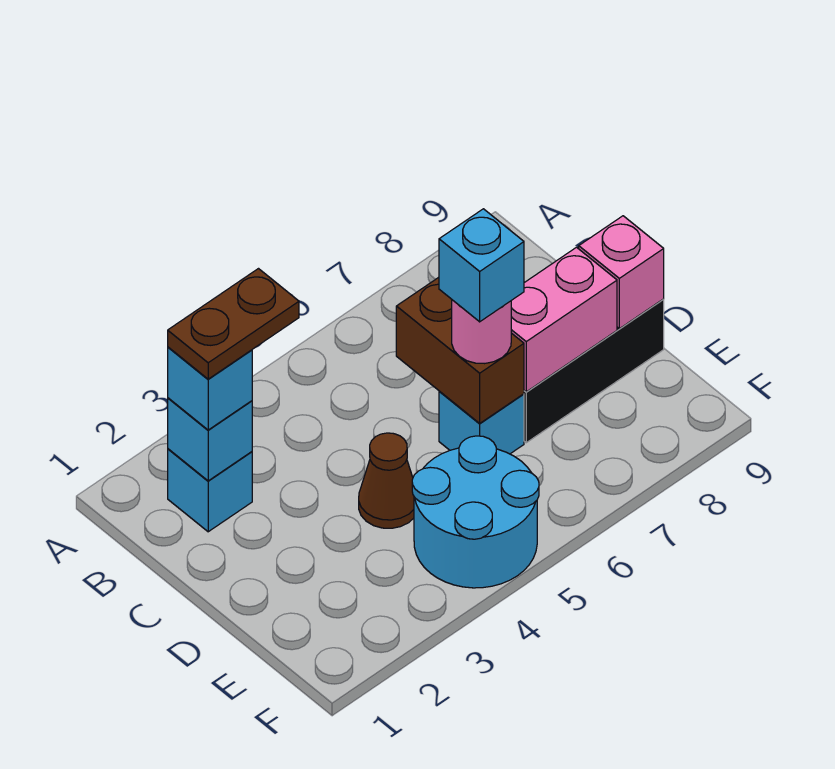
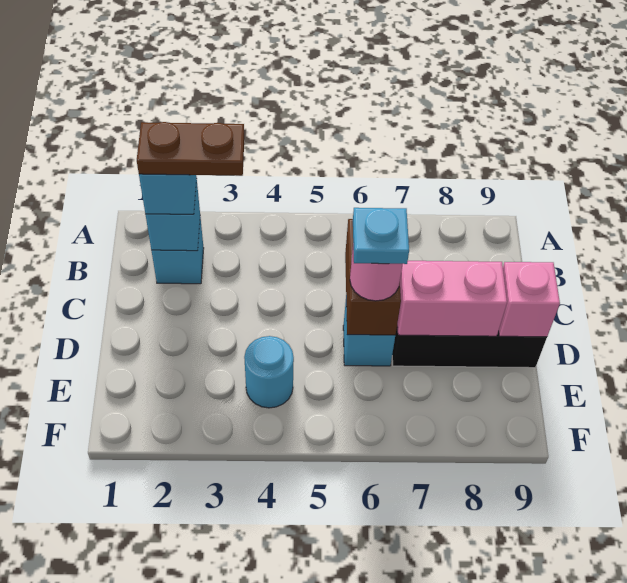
brown 1x1 cone [359,433,414,528] -> none
cyan 1x1 brick [439,209,524,322] -> cyan 1x1 plate [353,208,409,264]
cyan 2x2 round brick [412,436,539,588] -> cyan 1x1 round brick [244,336,294,408]

